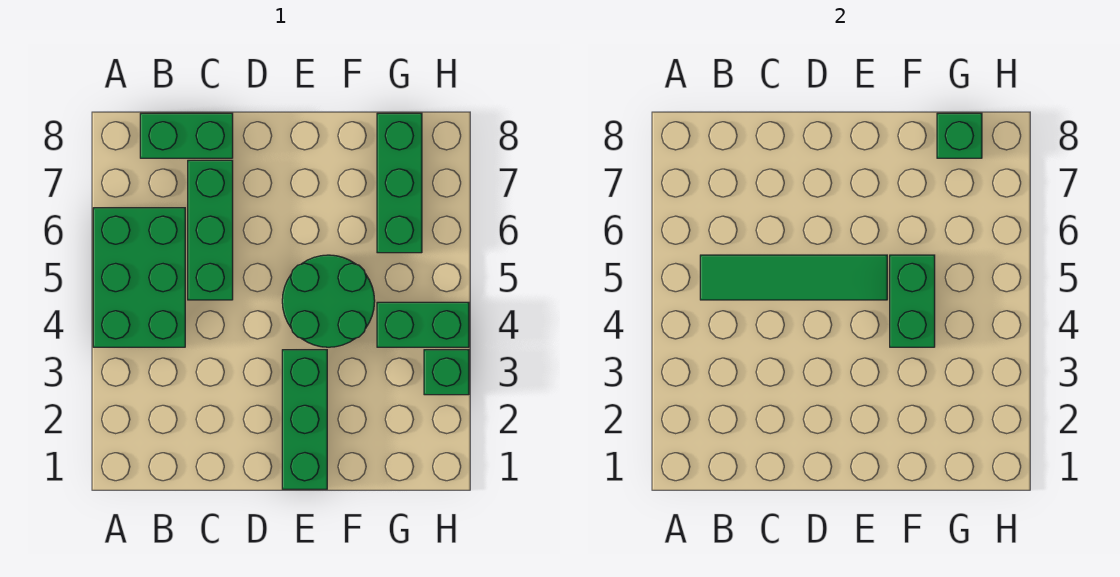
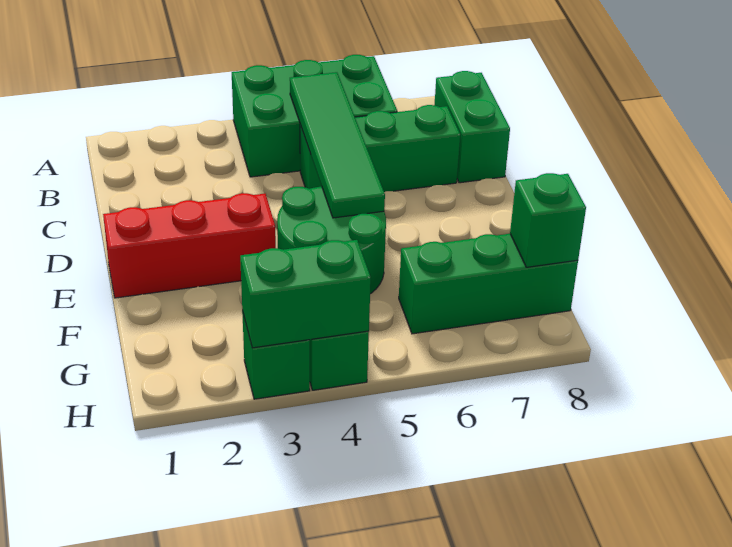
green 1x3 brick [282,350,327,489] -> red 1x3 brick [103,193,276,298]
green 1x2 brick [890,255,935,347] -> green 1x2 brick moved to [240,240,371,348]

